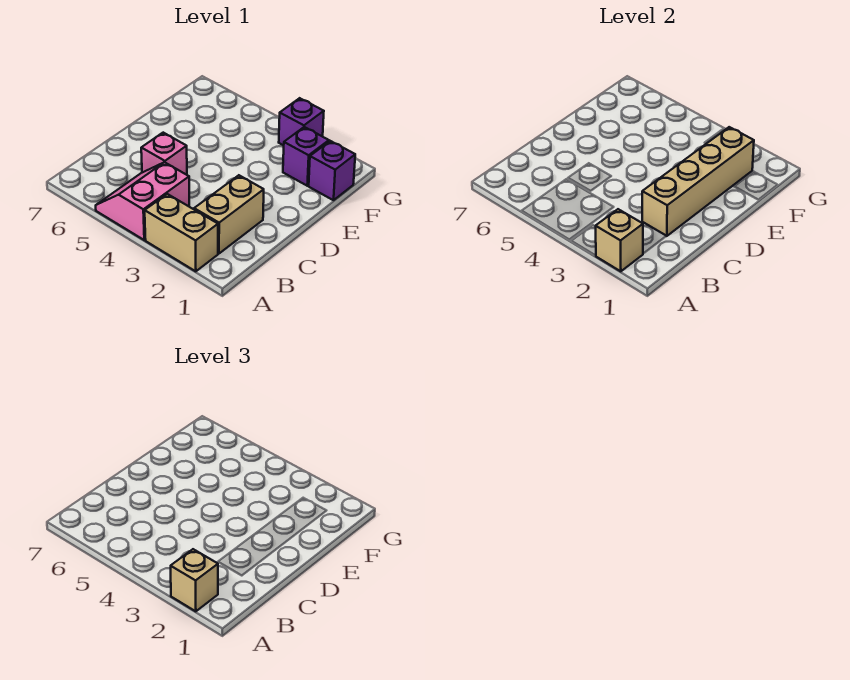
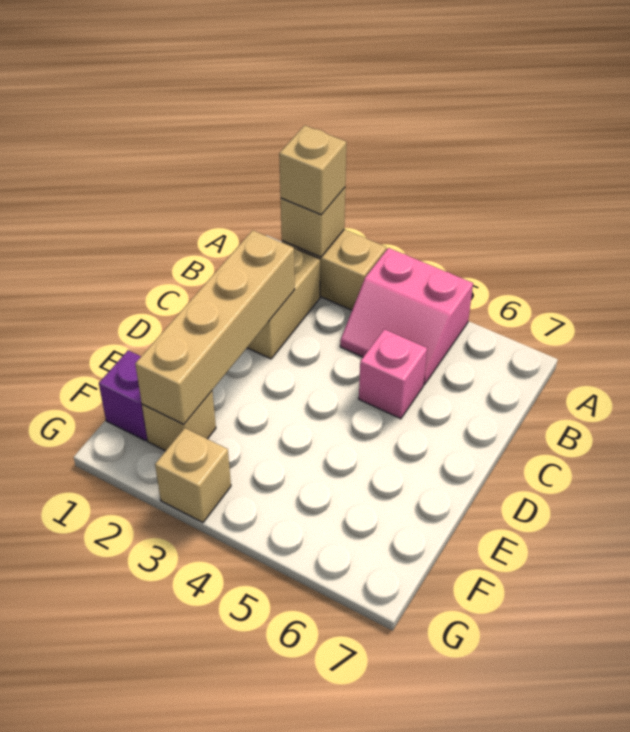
pink 2x2 slope [96,162,189,240] -> pink 2x2 slope turned to [340,248,473,385]
purple 1x1 brick [283,127,329,186] -> tan 1x1 brick [142,391,216,451]
purple 1x1 brick [279,98,324,145] -> tan 1x1 brick [155,428,231,523]

